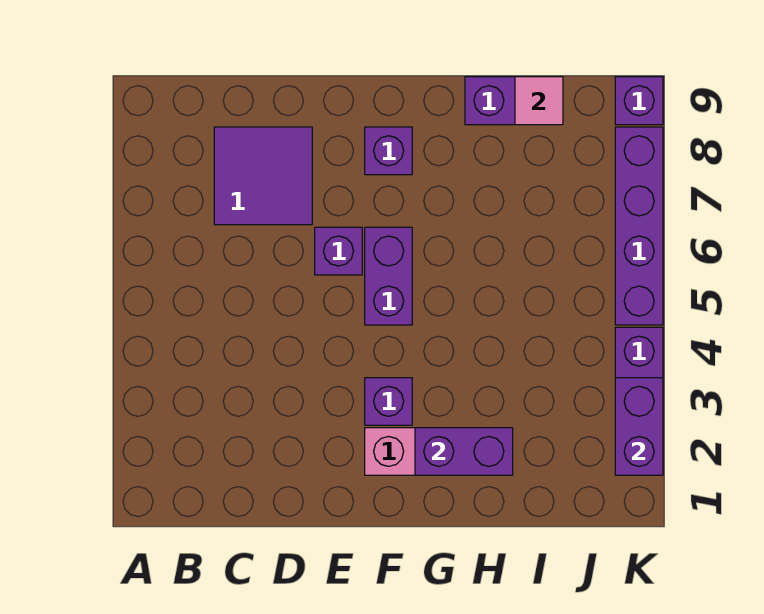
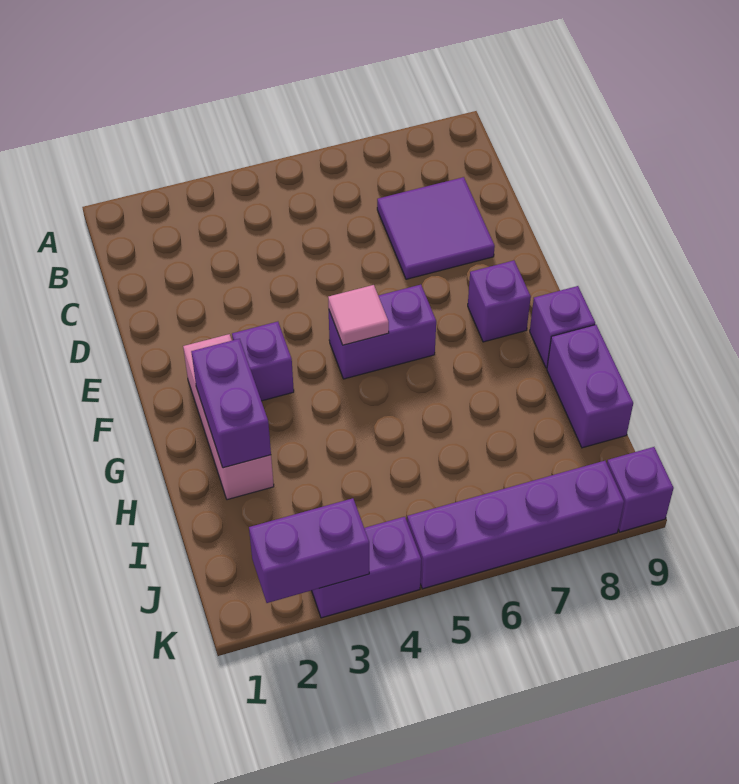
purple 1x1 brick [315,227,362,275] -> purple 1x1 brick moved to [530,286,595,368]
pink 1x1 tile [515,77,563,125] -> pink 1x1 tile moved to [328,285,389,345]

